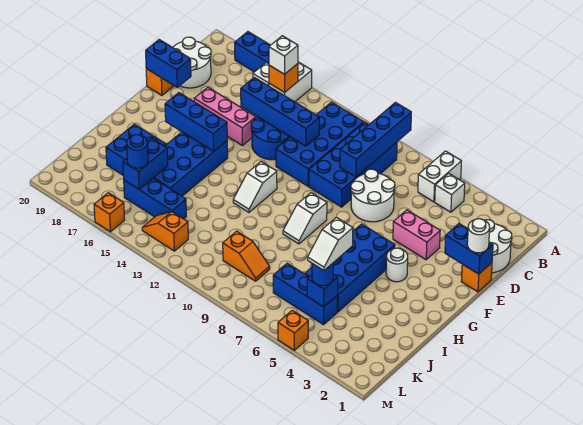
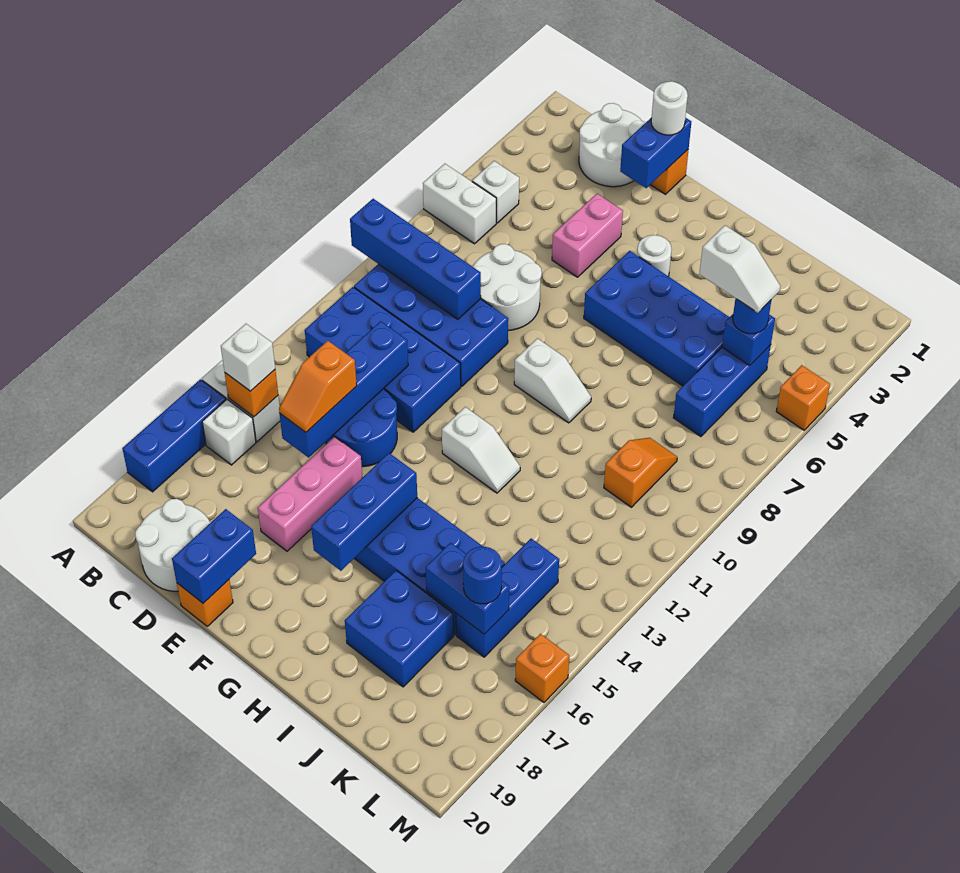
orange 1x2 slope [142,212,188,251] -> orange 1x2 slope moved to [279,341,357,432]

